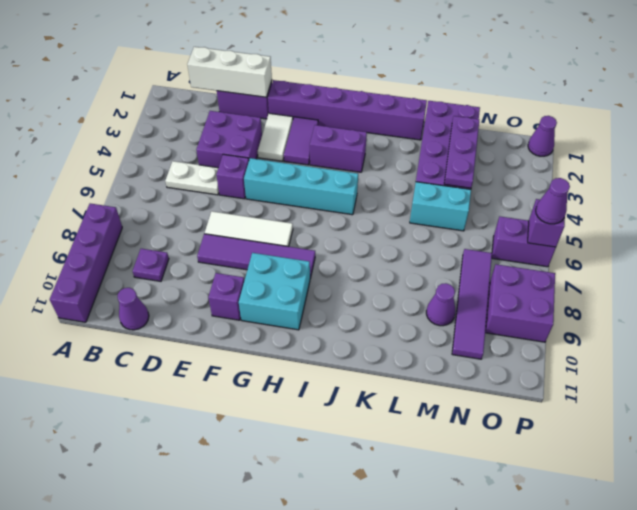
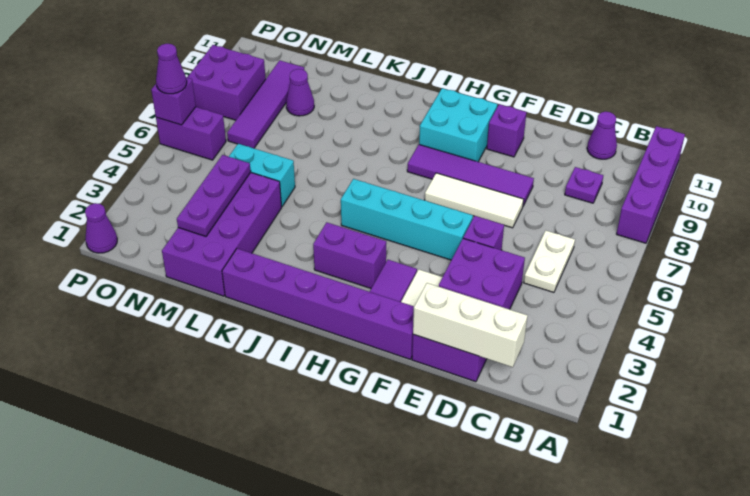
white 1x2 plate [165,161,219,195] -> white 1x2 plate turned to [524,231,575,292]

